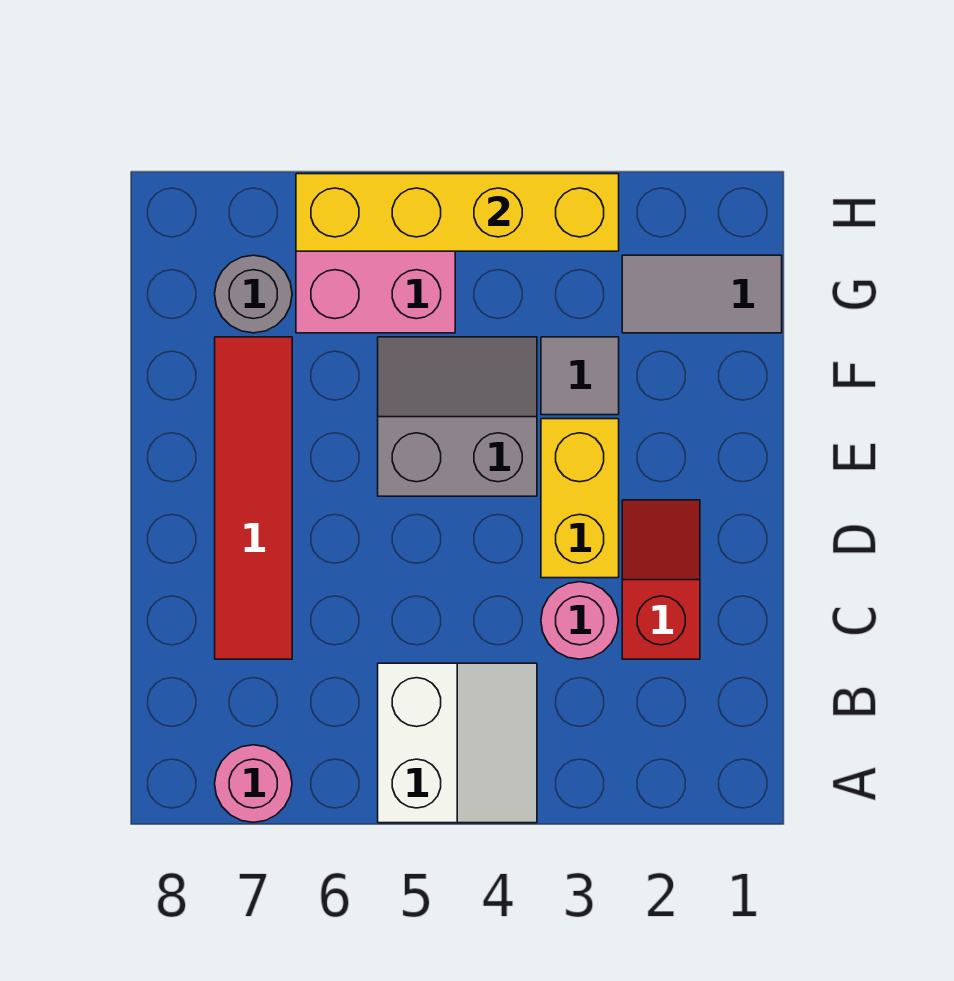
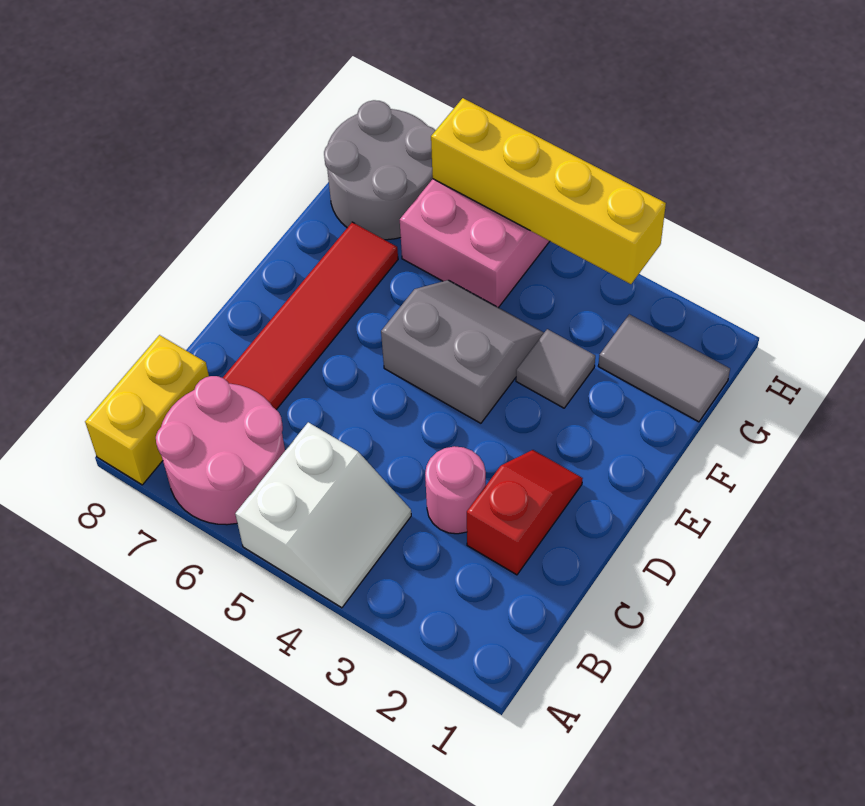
pink 1x1 round brick [215,745,292,822] -> pink 2x2 round brick [156,376,285,525]
yellow 1x2 brick [541,419,619,578] -> yellow 1x2 brick moved to [85,335,209,485]
grey 1x1 round brick [215,255,292,333] -> grey 2x2 round brick [324,100,436,240]

